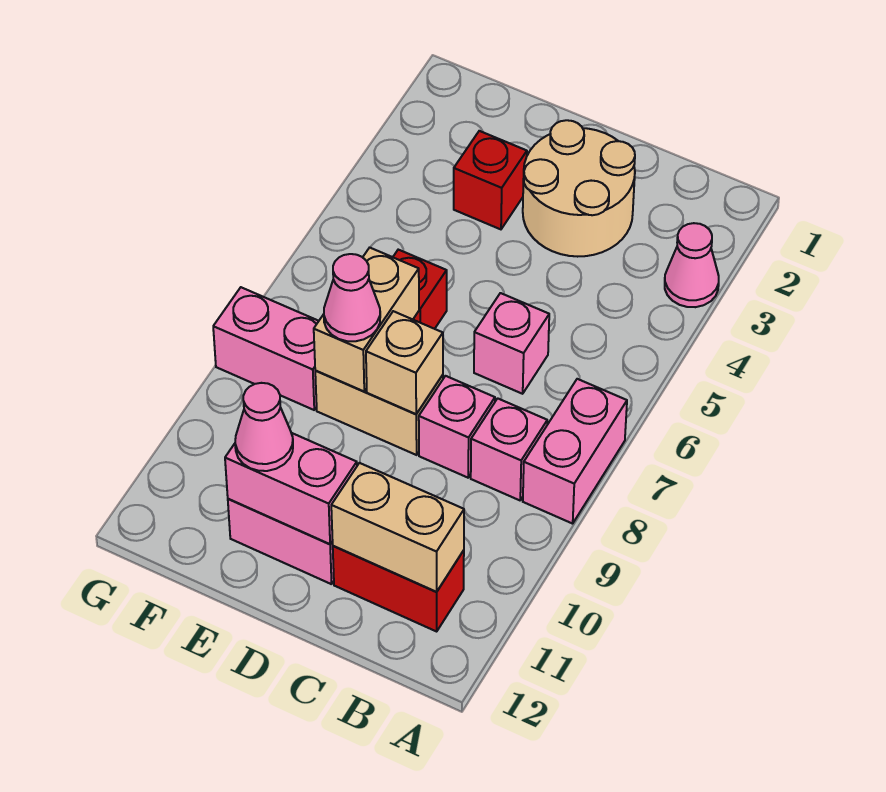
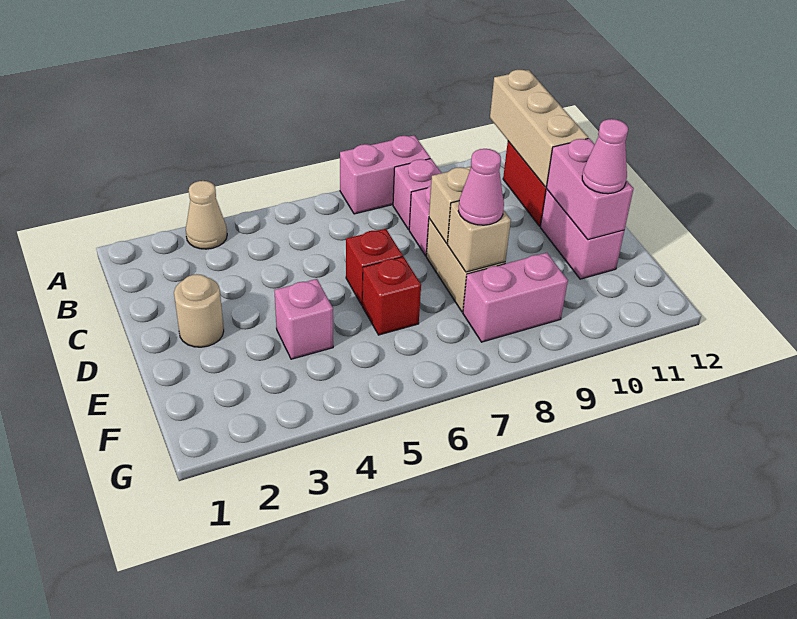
pink 1x1 cone [665,223,719,307] -> tan 1x1 cone [186,181,227,249]
tan 1x2 brick [331,463,464,592] -> tan 1x3 brick [490,70,588,187]
tan 2x2 round brick [523,120,635,257] -> tan 1x1 round brick [174,274,224,347]
pink 1x1 brick [474,293,549,394] -> pink 1x1 brick moved to [274,279,333,359]
red 1x1 brick [454,131,527,229] -> red 1x1 brick moved to [346,229,403,305]
tan 1x2 brick [314,248,419,391] -> tan 1x1 brick [447,201,511,272]
pink 1x2 brick [213,287,319,410] -> pink 1x2 brick turned to [463,253,568,342]

